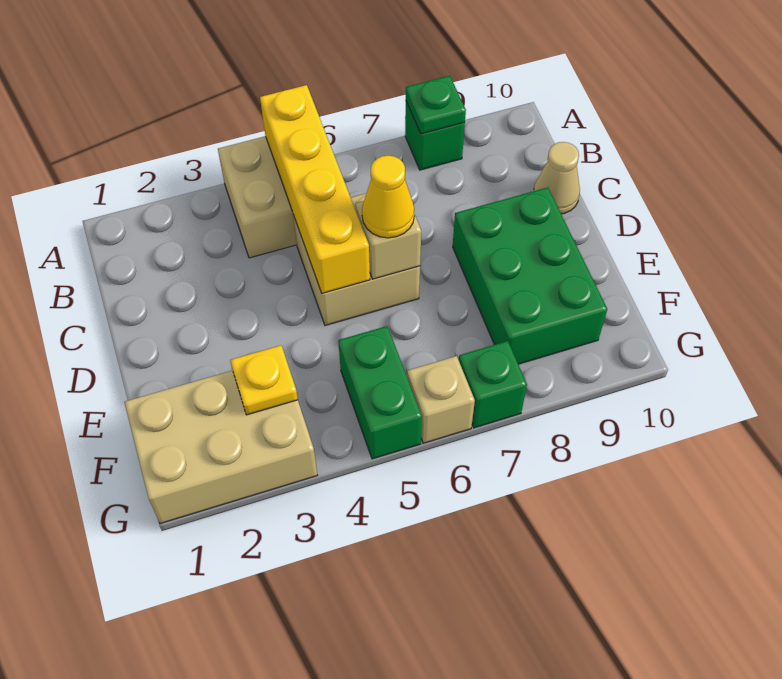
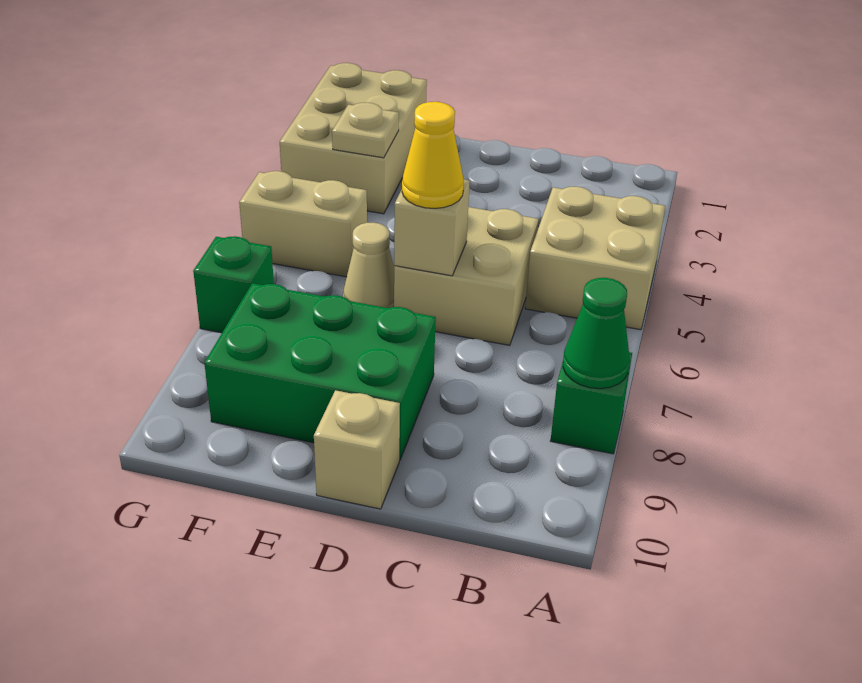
yellow 1x4 brick [260,85,370,293] -> none
green 1x1 plate [406,76,466,134] -> green 1x1 cone [563,278,630,389]
tan 1x1 cone [534,142,580,214] -> tan 1x1 cone moved to [343,223,394,308]
yellow 1x1 plate [230,345,298,415] -> tan 1x1 plate [332,102,399,158]
green 1x2 brick [338,326,422,459] -> tan 1x2 brick [239,171,367,277]
tan 1x1 brick [407,356,475,443] -> tan 1x1 brick moved to [314,390,400,509]

